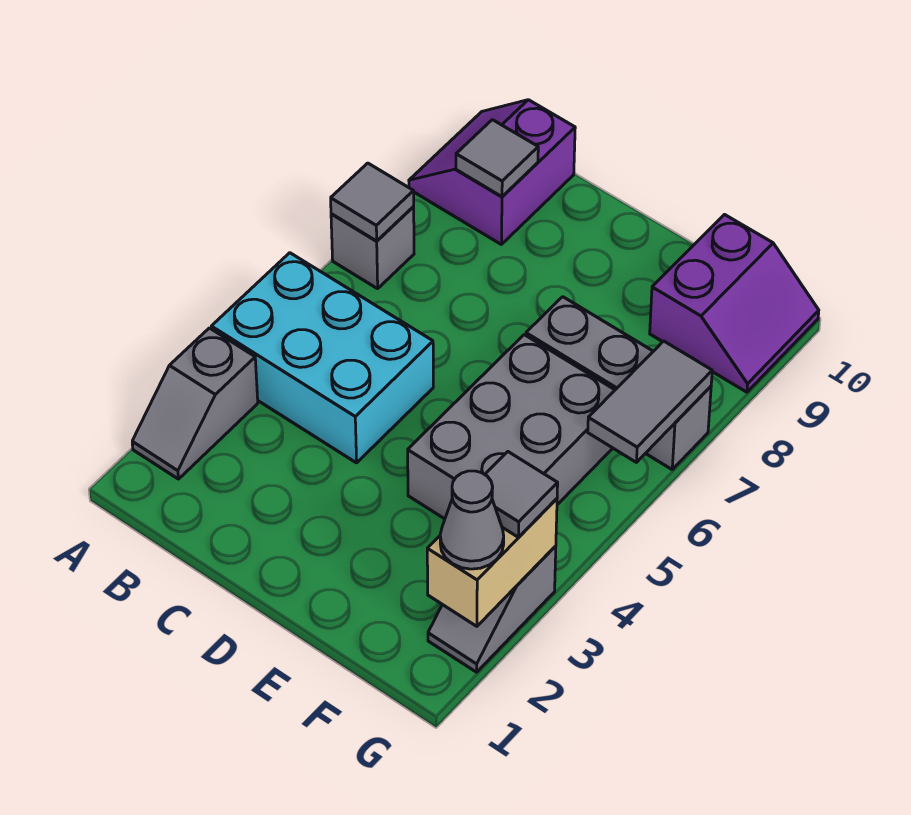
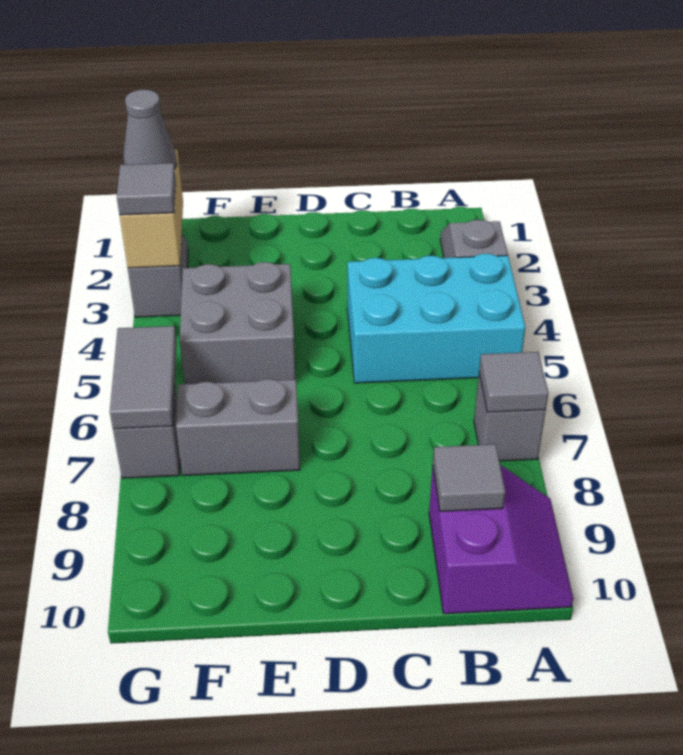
grey 2x3 brick [408,335,615,519] -> grey 2x2 brick [180,262,295,384]
purple 2x2 slope [650,215,819,392] -> none

